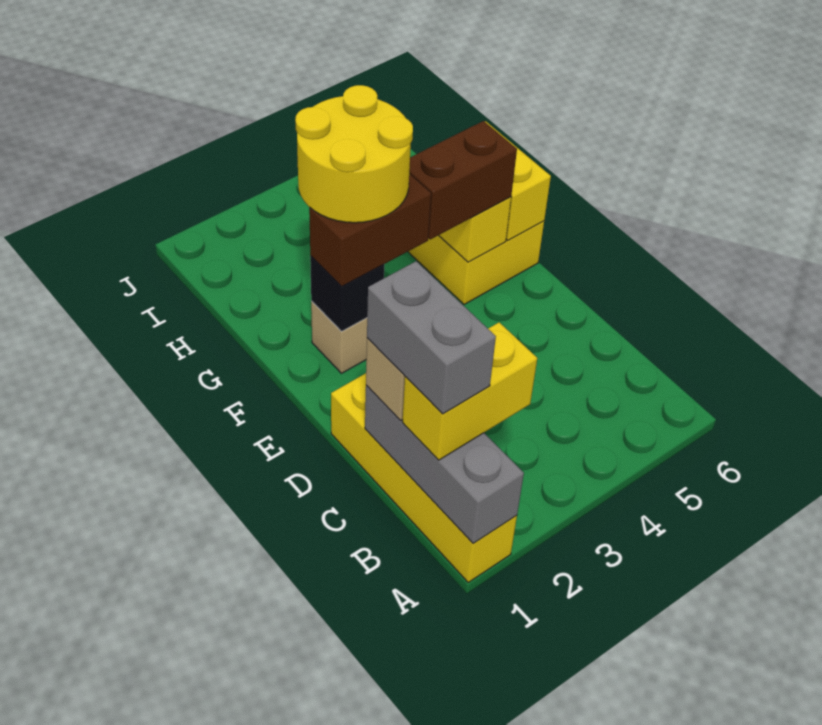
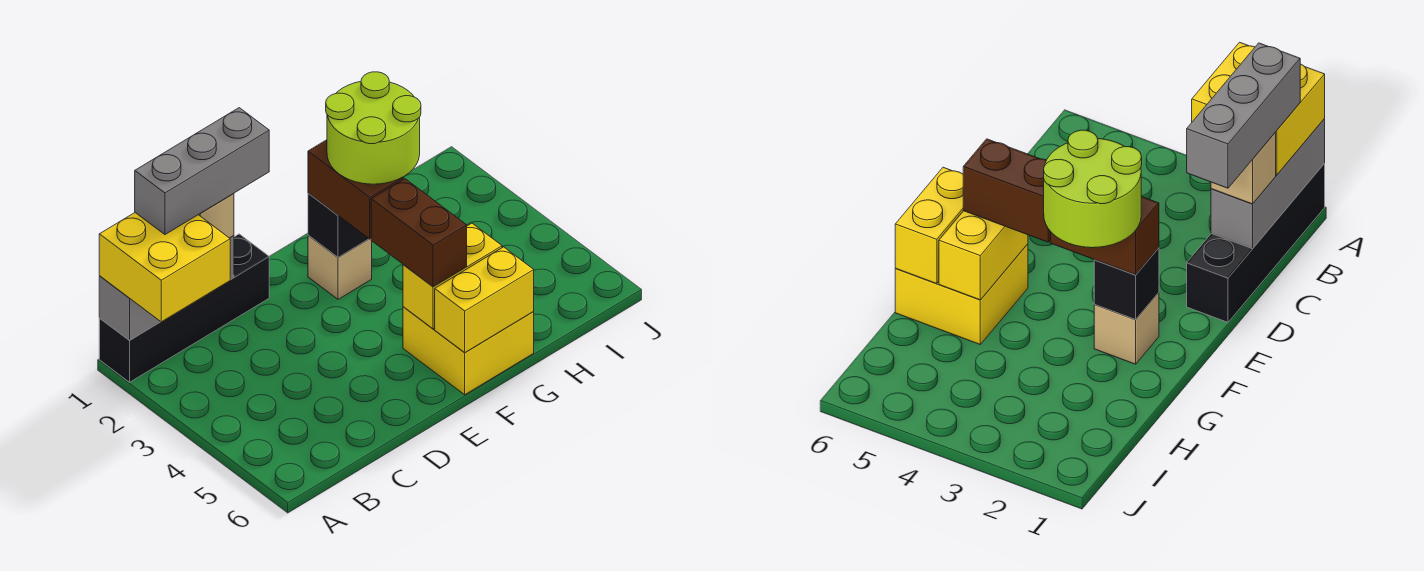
yellow 1x4 brick [331,373,517,582] -> black 1x4 brick [99,234,269,382]
yellow 1x2 brick [403,322,537,460] -> yellow 2x2 brick [99,213,230,322]
grey 1x2 brick [367,261,496,414] -> grey 1x3 brick [135,108,269,234]
yellow 2x2 round brick [295,85,413,223] -> lime 2x2 round brick [326,72,421,184]

